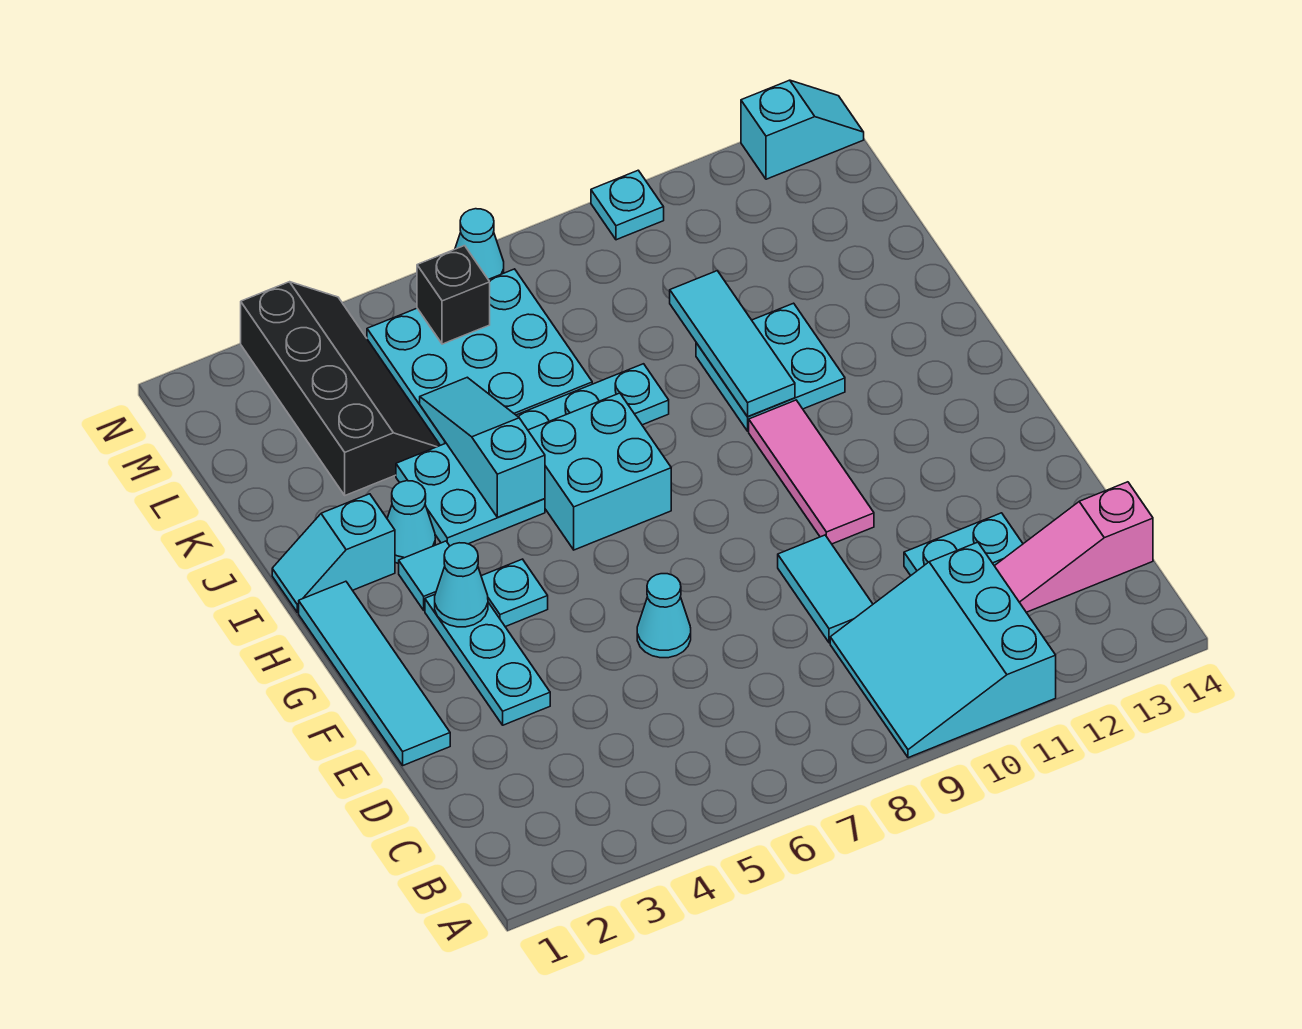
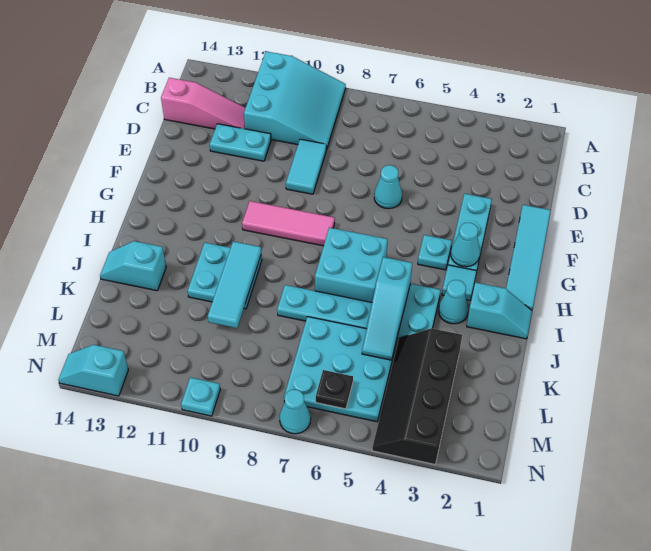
pink 1x3 tile [749,400,874,544] -> pink 1x3 tile turned to [242,201,335,246]
none -> cyan 1x2 slope [100,241,166,291]
black 1x1 brick [417,246,490,344] -> black 1x1 plate [316,370,353,409]

